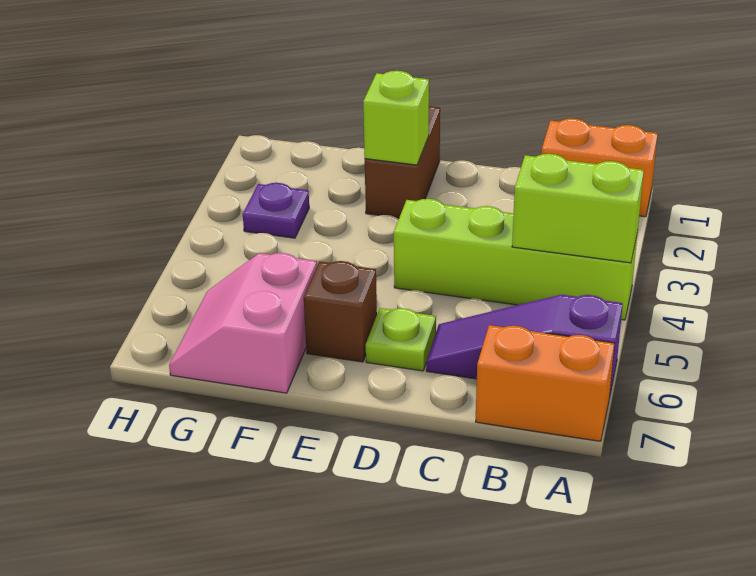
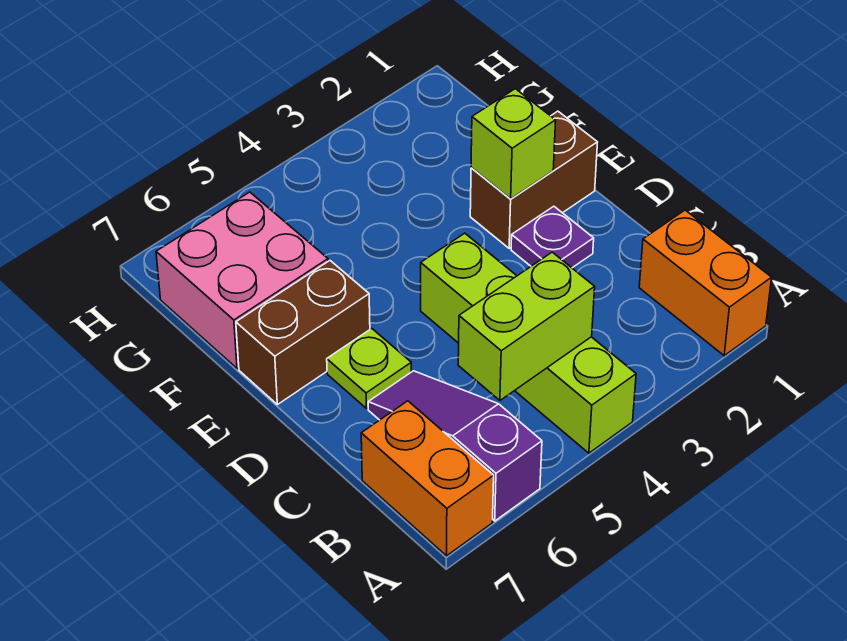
lime 1x2 brick [512,154,644,263] -> lime 1x2 brick turned to [458,252,595,400]
brown 1x1 brick [304,261,377,362] -> brown 1x2 brick [236,261,370,405]
pink 2x2 slope [169,253,317,393] -> pink 2x2 brick [156,192,328,368]
purple 1x1 plate [243,183,309,238] -> purple 1x1 plate moved to [511,206,594,268]

